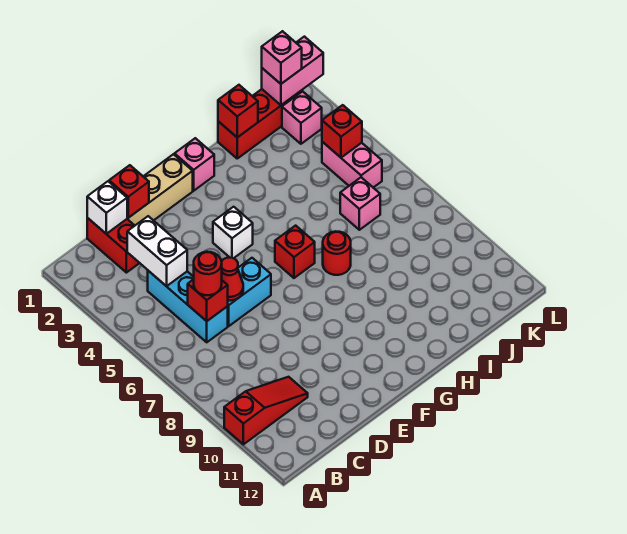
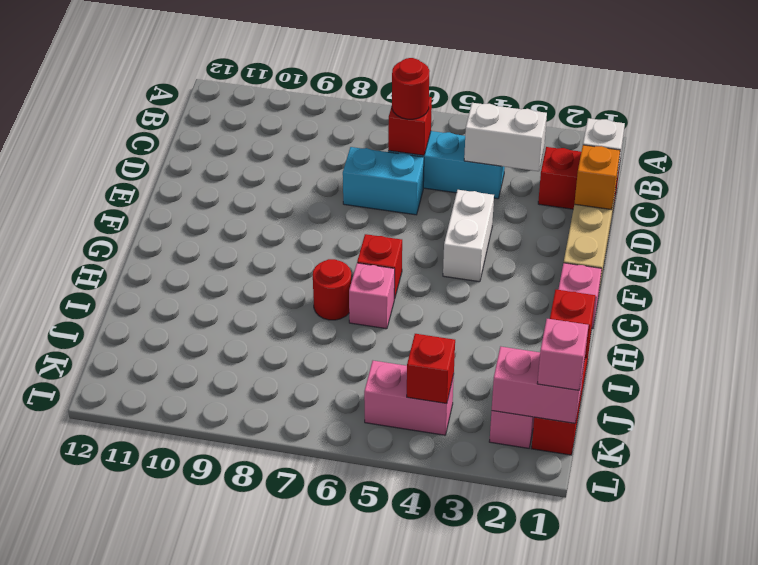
red 1x3 slope [224,377,308,444] -> none
red 1x1 brick [109,165,149,218] -> orange 1x1 brick [574,145,620,210]
cyan 1x2 brick [227,258,271,326] -> cyan 1x2 brick turned to [343,147,424,215]
red 1x1 cone [222,258,243,301] -> none
white 1x1 brick [213,207,253,258] -> white 1x2 brick [443,190,494,282]
pink 1x1 brick [340,177,380,230] -> pink 1x1 brick moved to [349,263,395,329]
pink 1x2 brick [262,37,323,105] -> pink 1x2 brick turned to [492,346,584,423]

